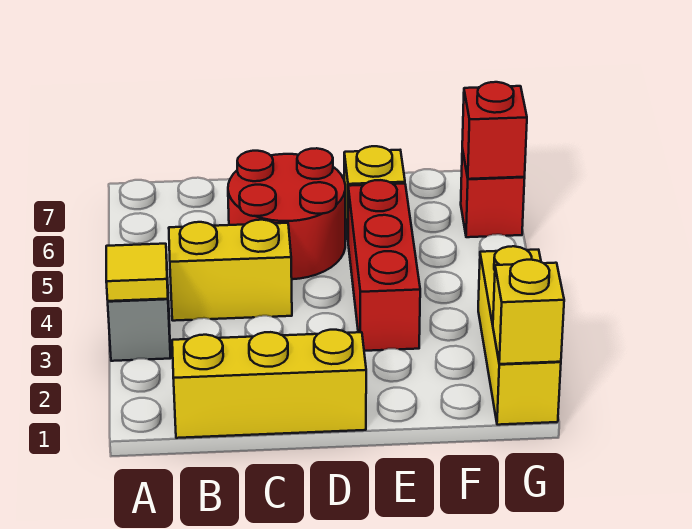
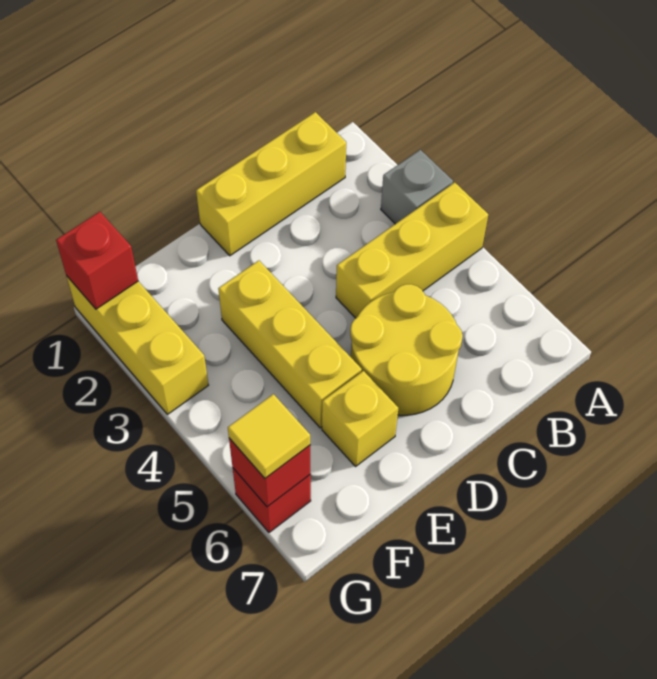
yellow 1x1 tile [106,244,168,301] -> yellow 1x1 tile moved to [228,394,310,478]
yellow 1x2 brick [169,220,292,321] -> yellow 1x3 brick [336,182,488,318]
red 2x2 round brick [228,148,345,279] -> yellow 2x2 round brick [350,284,463,415]
red 1x3 brick [348,180,420,351] -> yellow 1x3 brick [218,261,362,428]
yellow 1x1 brick [493,259,564,364] -> red 1x1 brick [56,212,138,309]

